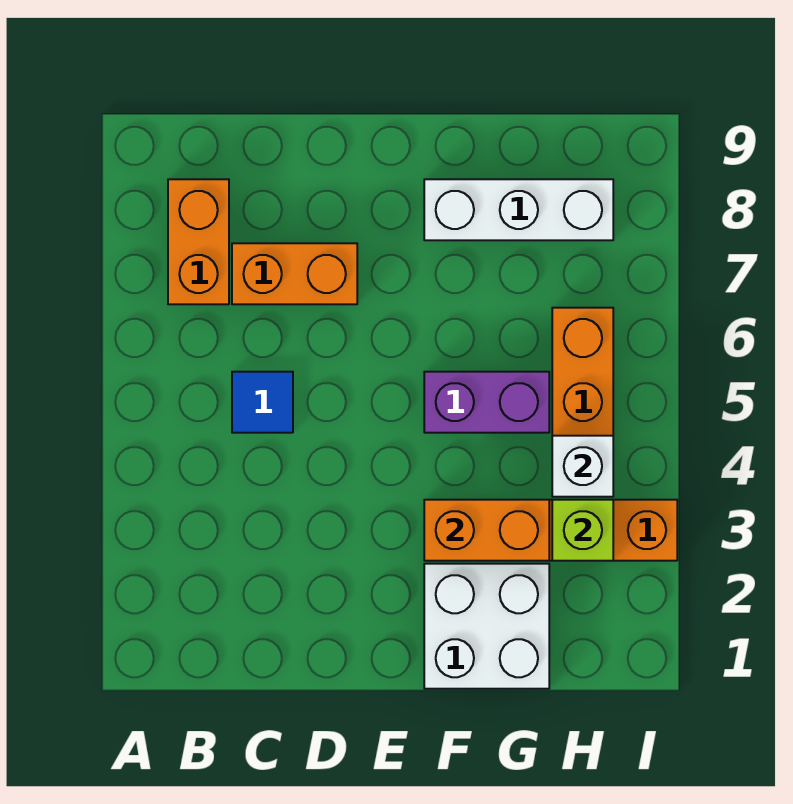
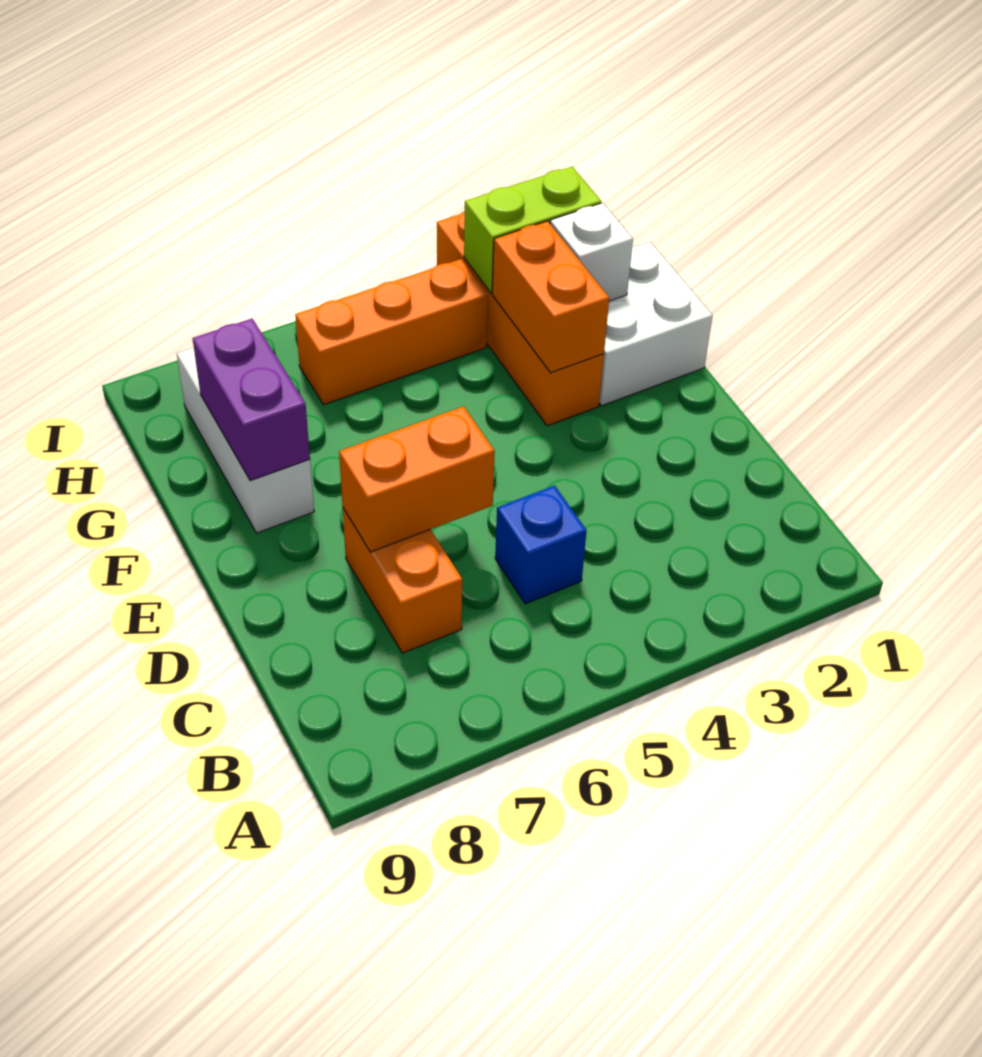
orange 1x2 brick [168,179,229,304] -> orange 1x2 brick moved to [339,406,495,552]
blue 1x1 tile [232,372,293,433] -> blue 1x1 brick [495,486,587,604]
purple 1x2 brick [424,372,549,433] -> purple 1x2 brick moved to [193,318,310,481]
lime 1x1 brick [552,500,613,561] -> lime 1x2 brick [464,167,601,293]
white 1x1 brick [552,436,613,497] -> white 1x1 brick moved to [550,203,633,301]

